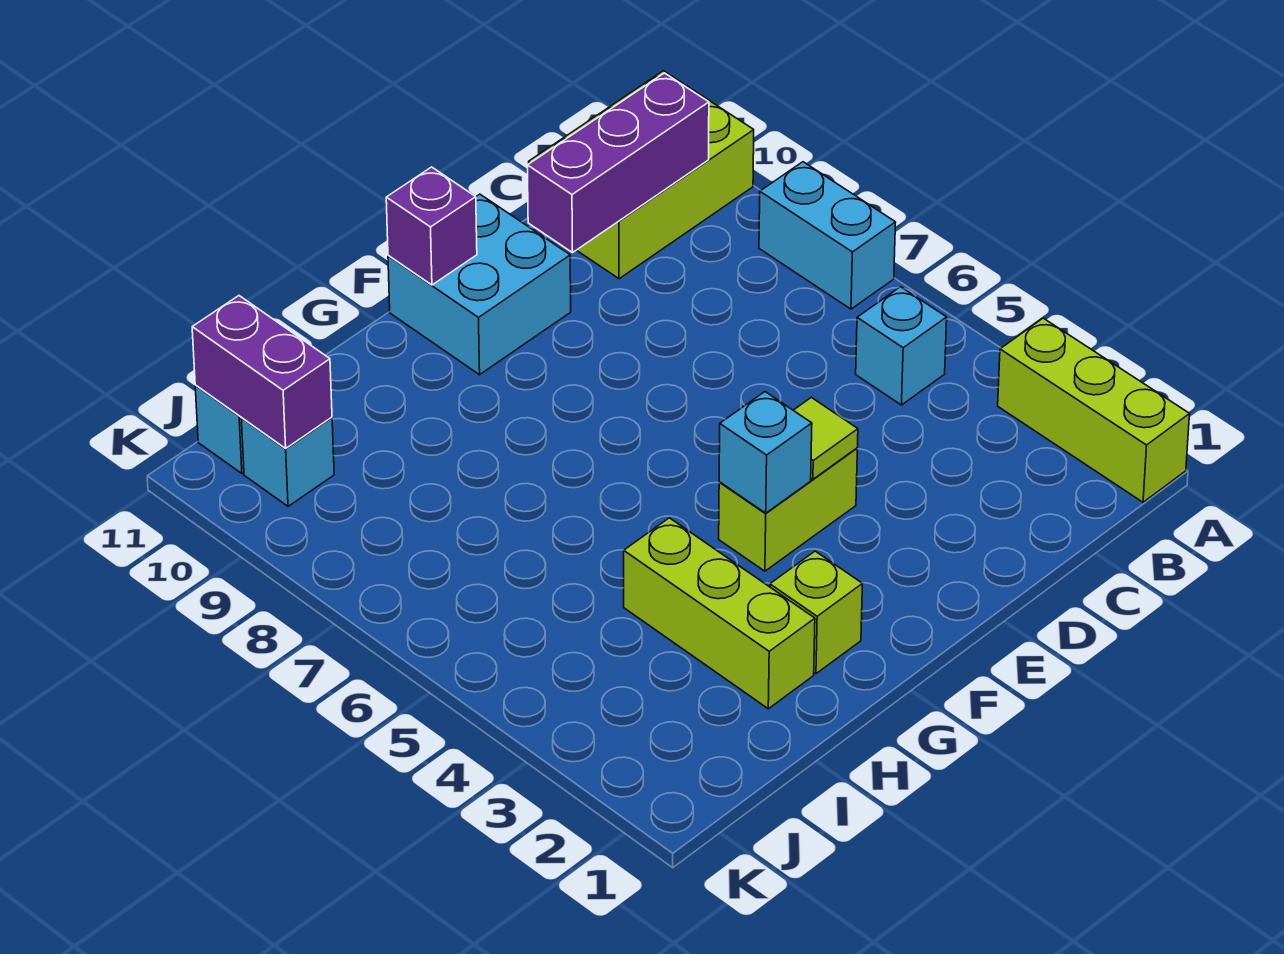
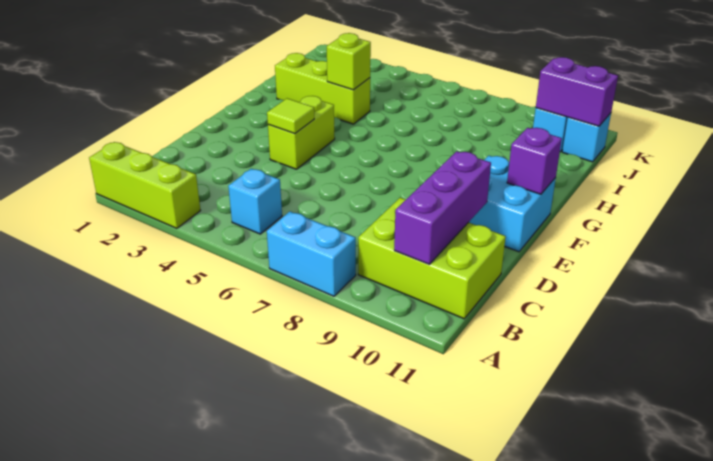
lime 2x3 brick [529,71,754,279] -> lime 2x3 brick turned to [358,198,506,319]
cyan 1x1 brick [719,392,812,513] -> none
lime 1x1 brick [770,551,862,674] -> lime 1x1 brick moved to [327,33,371,90]

